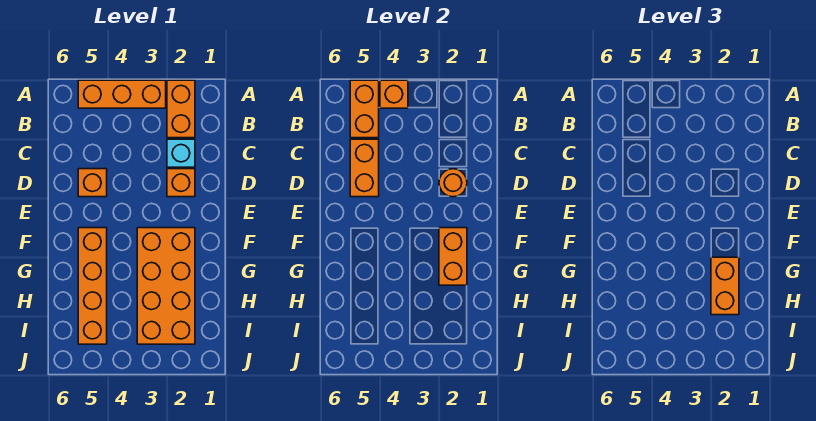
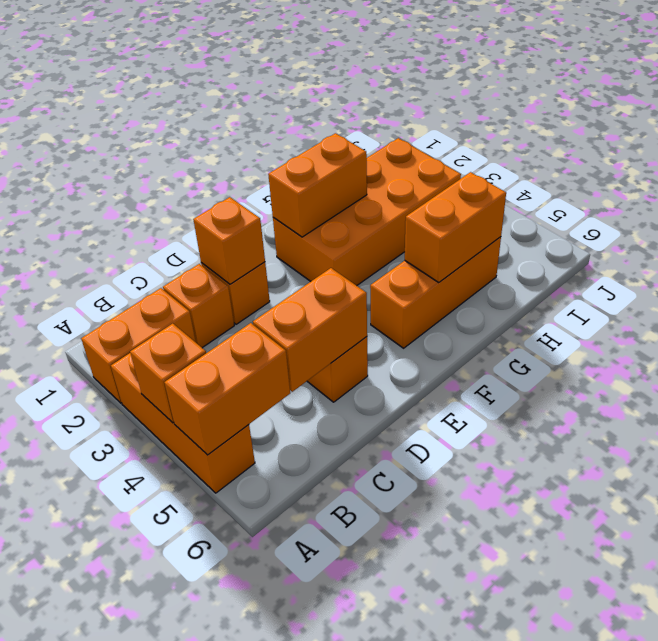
cyan 1x1 brick [167,139,195,167] -> orange 1x1 brick [163,264,234,348]
orange 1x1 round brick [439,169,467,197] -> orange 1x1 brick [193,197,265,284]
orange 1x4 brick [78,228,107,344] -> orange 1x3 brick [370,237,501,348]
orange 1x2 brick [711,257,739,315] -> orange 1x2 brick moved to [405,172,506,282]

